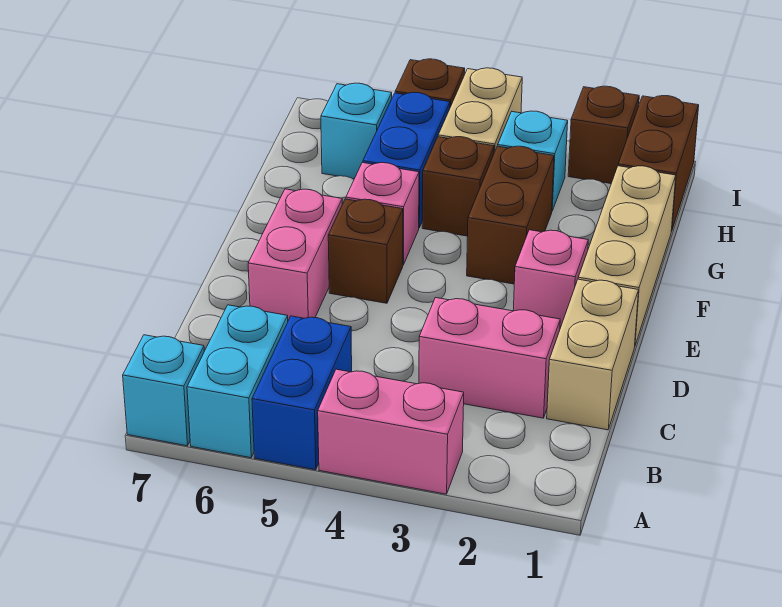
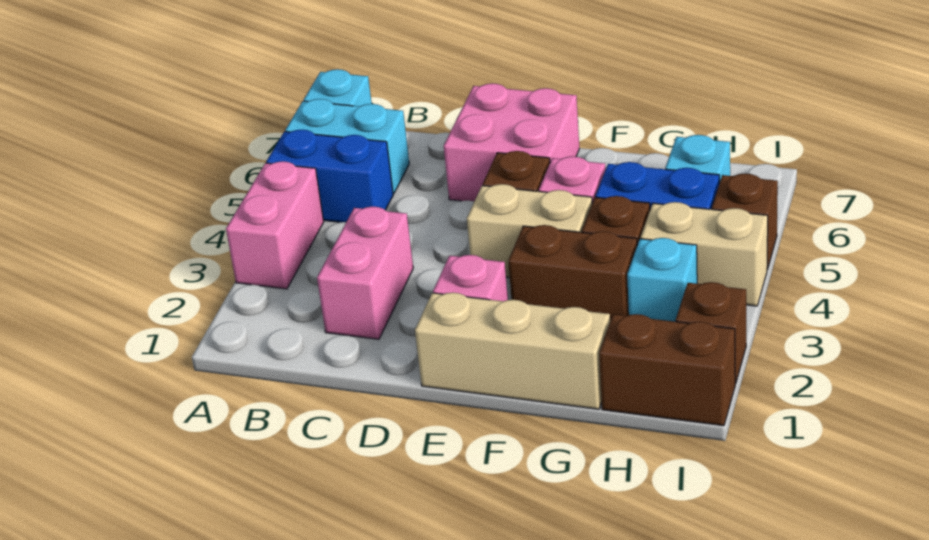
tan 1x2 brick [547,279,639,430] -> tan 1x2 brick moved to [467,184,592,278]
pink 1x2 brick [248,189,342,320] -> pink 2x2 brick [444,83,579,201]

